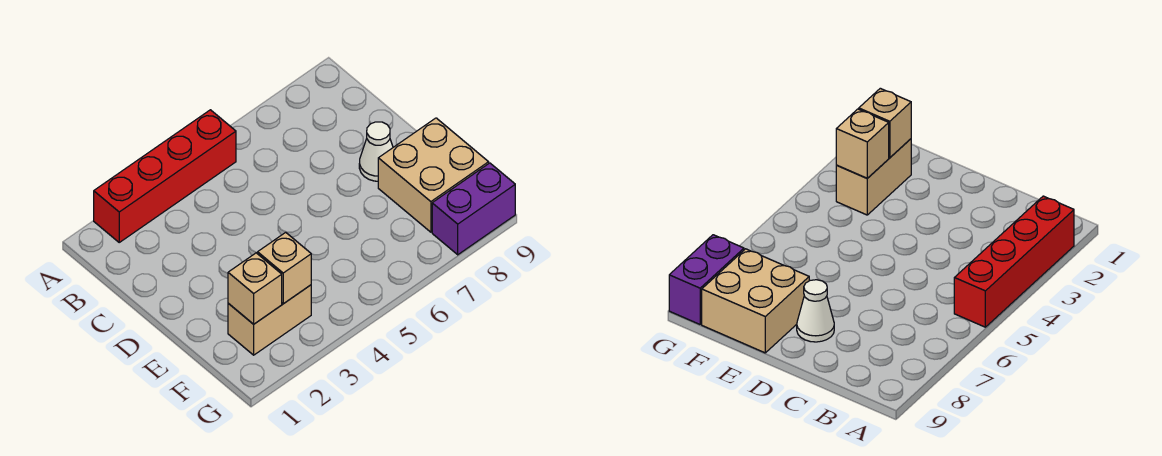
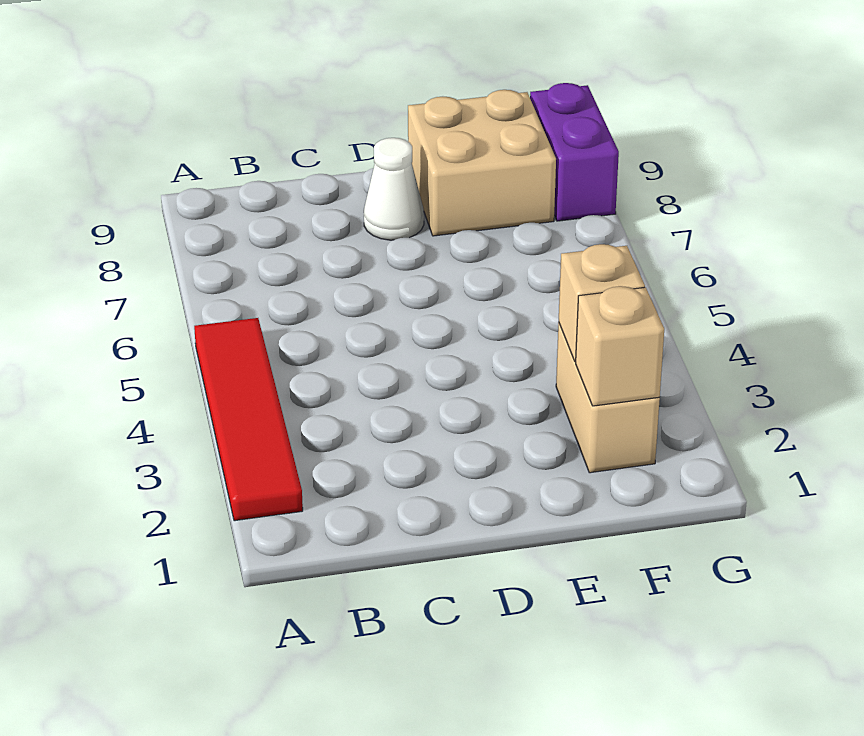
red 1x4 brick [94,110,236,242] -> red 1x4 tile [194,318,303,521]

